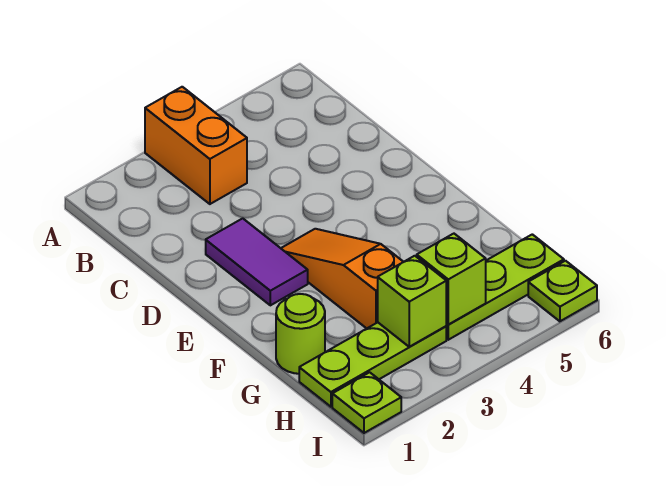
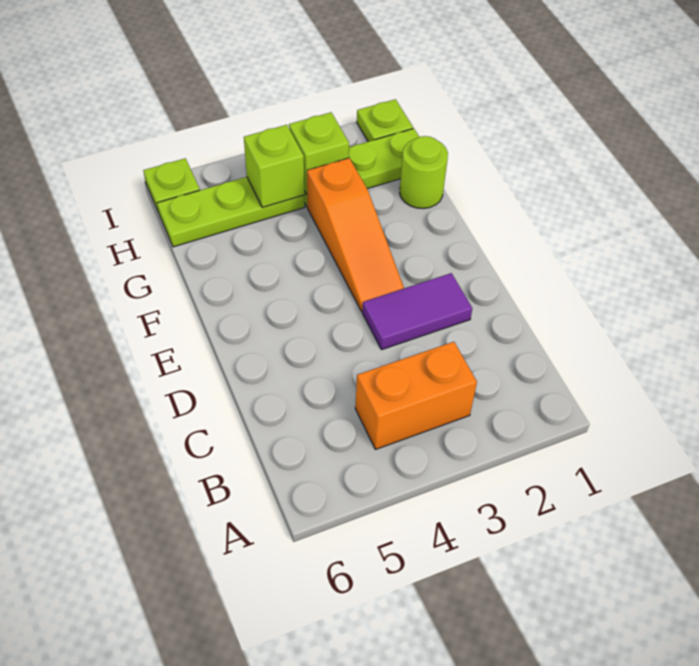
orange 1x2 brick [145,87,247,204] -> orange 1x2 brick turned to [355,342,477,449]
purple 1x2 tile [206,218,308,305] -> purple 1x2 tile turned to [362,273,472,350]

